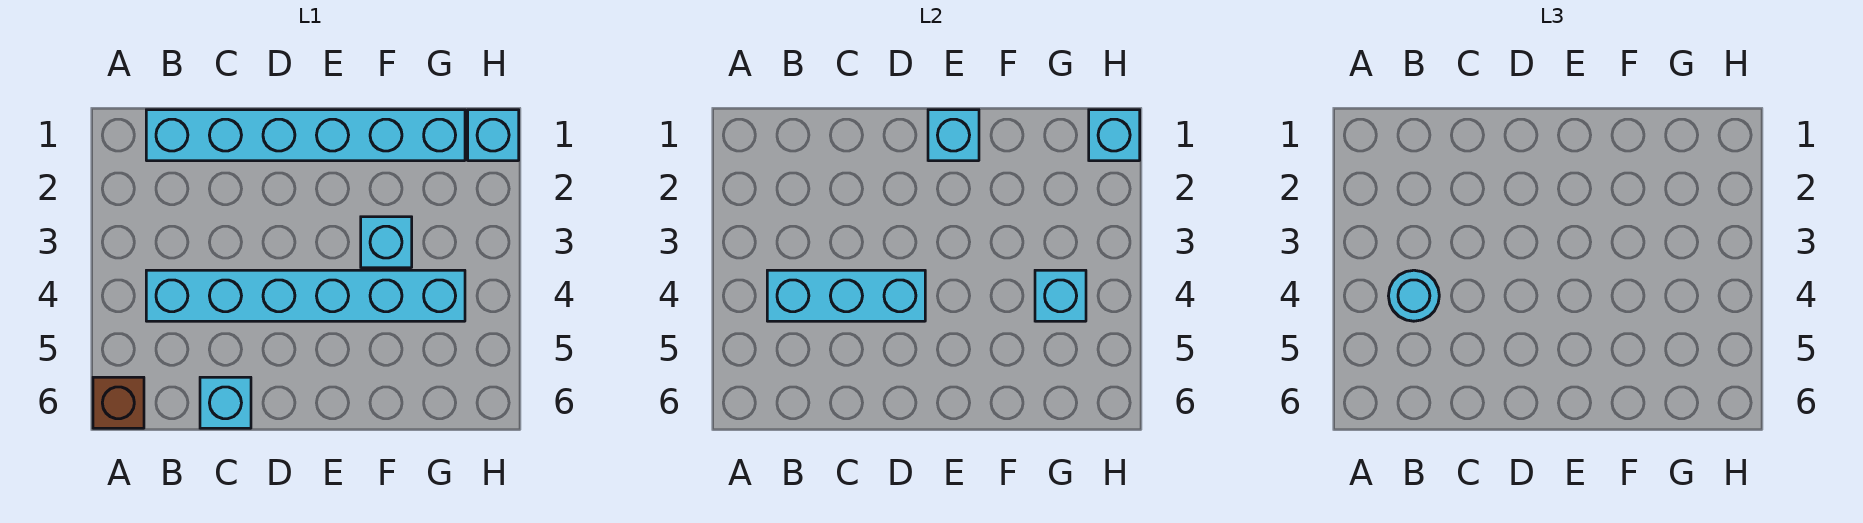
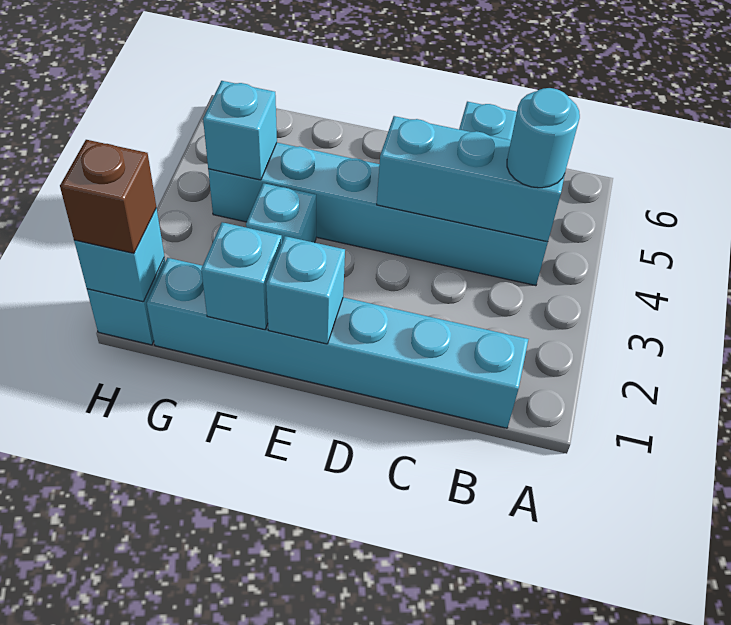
brown 1x1 brick [93,377,144,428] -> brown 1x1 brick moved to [60,140,156,253]
none -> cyan 1x1 brick [201,222,282,330]

